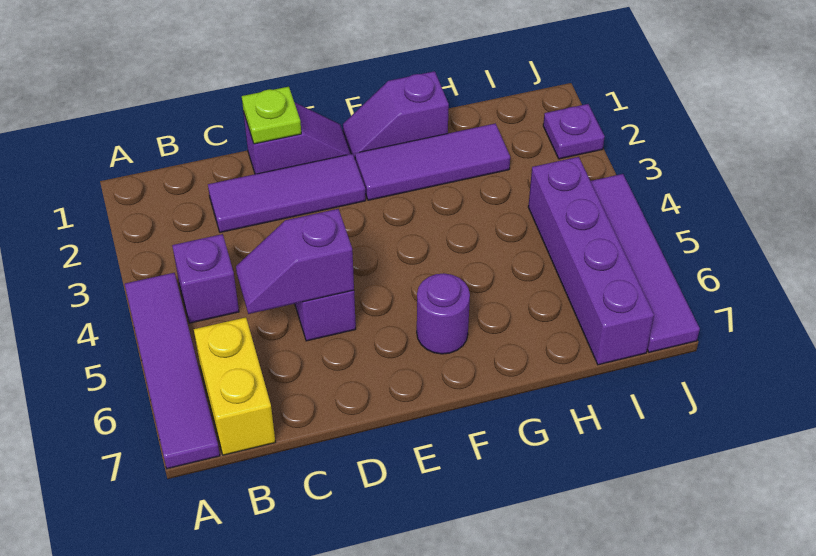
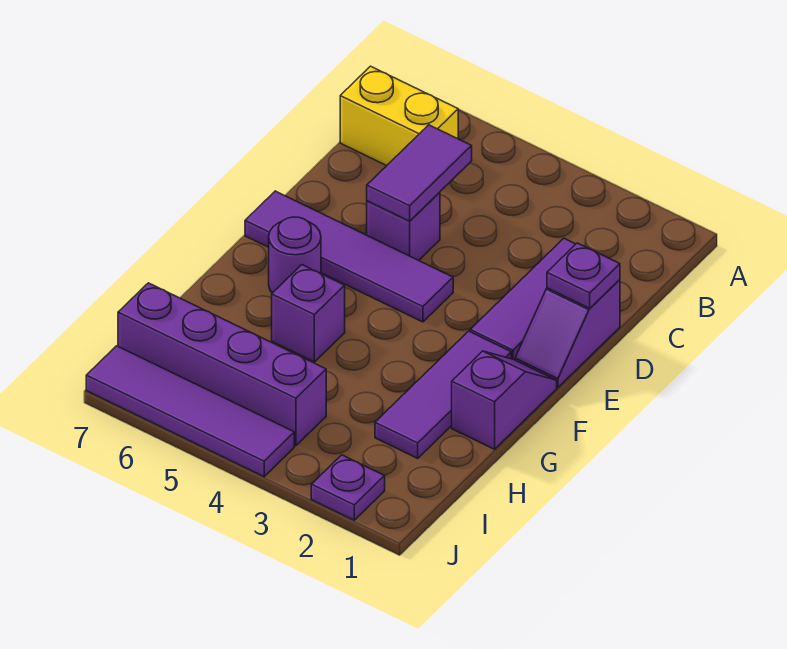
purple 1x4 tile [125,273,220,469] -> purple 1x4 tile moved to [245,191,453,322]
purple 1x1 brick [172,234,239,323] -> purple 1x1 brick moved to [272,265,345,362]
purple 1x2 slope [236,209,354,314] -> purple 1x2 tile [367,125,472,221]
lime 1x1 plate [242,87,301,144] -> purple 1x1 plate [547,243,620,308]

